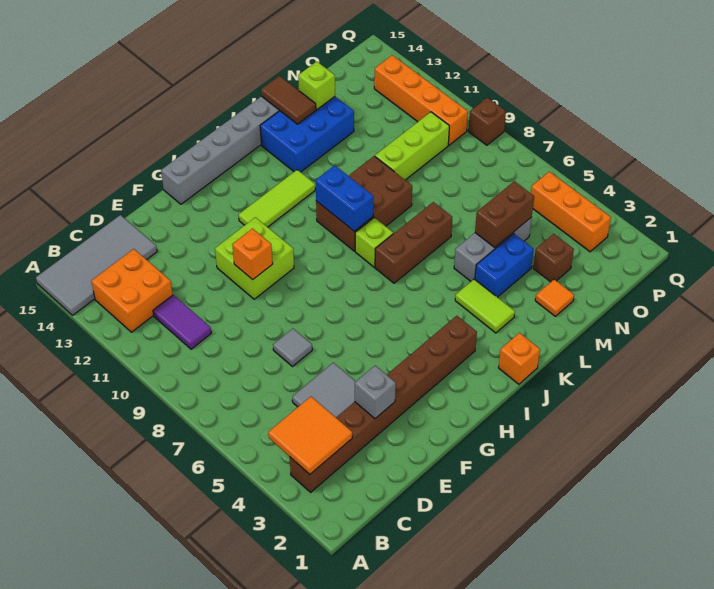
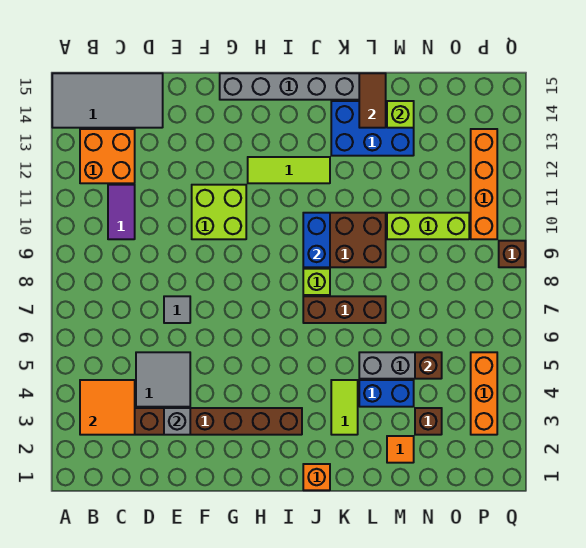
orange 1x1 brick [232,229,273,280] -> none
brown 1x2 brick [475,181,534,248] -> brown 1x1 brick [415,352,442,379]

